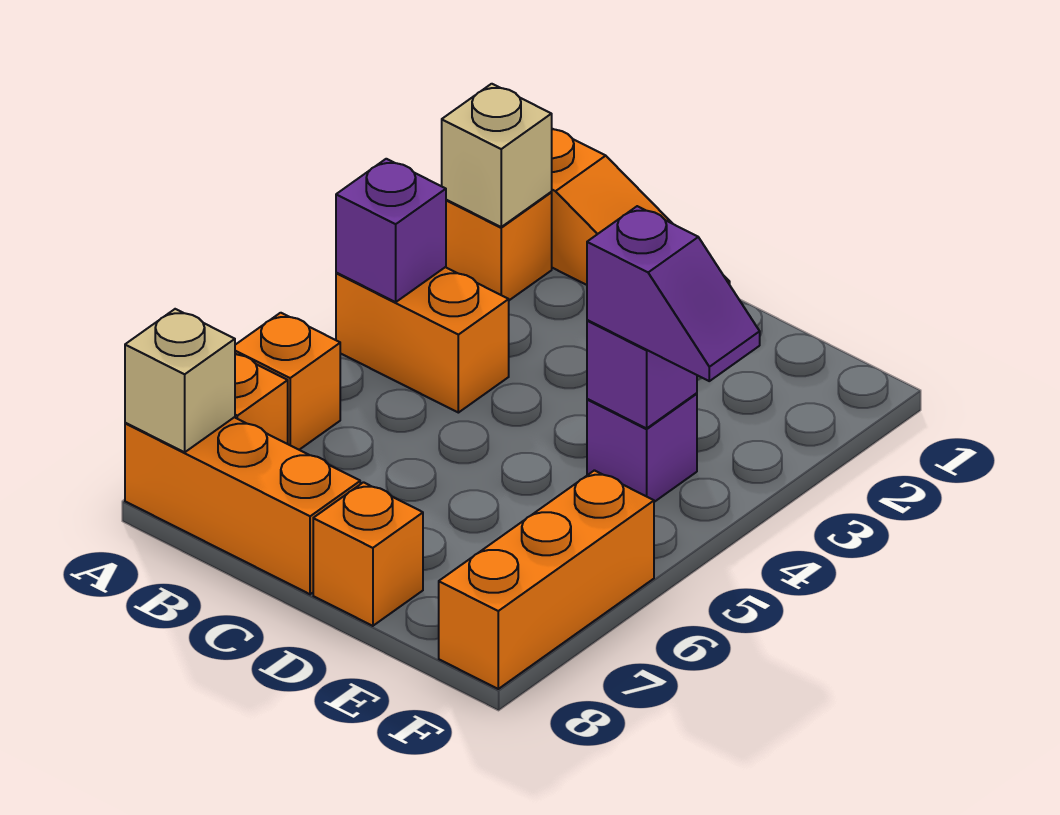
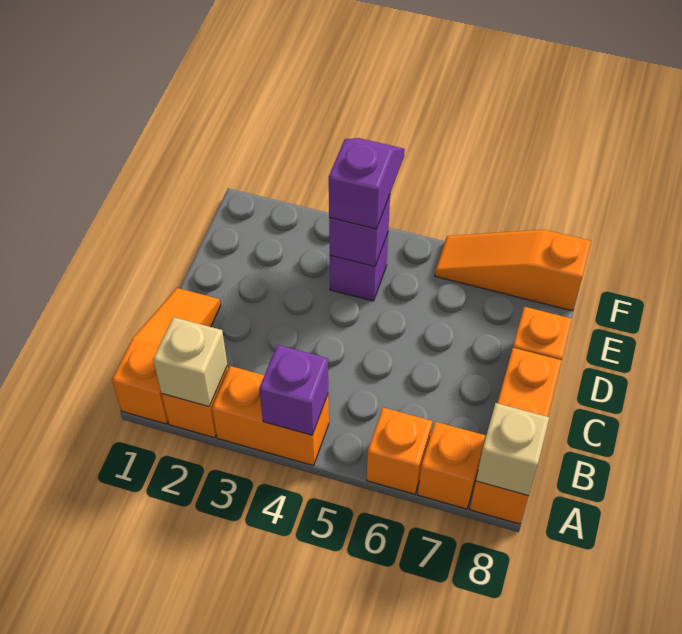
orange 1x2 brick [336,267,509,413] -> orange 1x2 brick turned to [212,366,329,466]
orange 1x3 brick [439,470,654,689] -> orange 1x3 slope [435,230,591,311]

